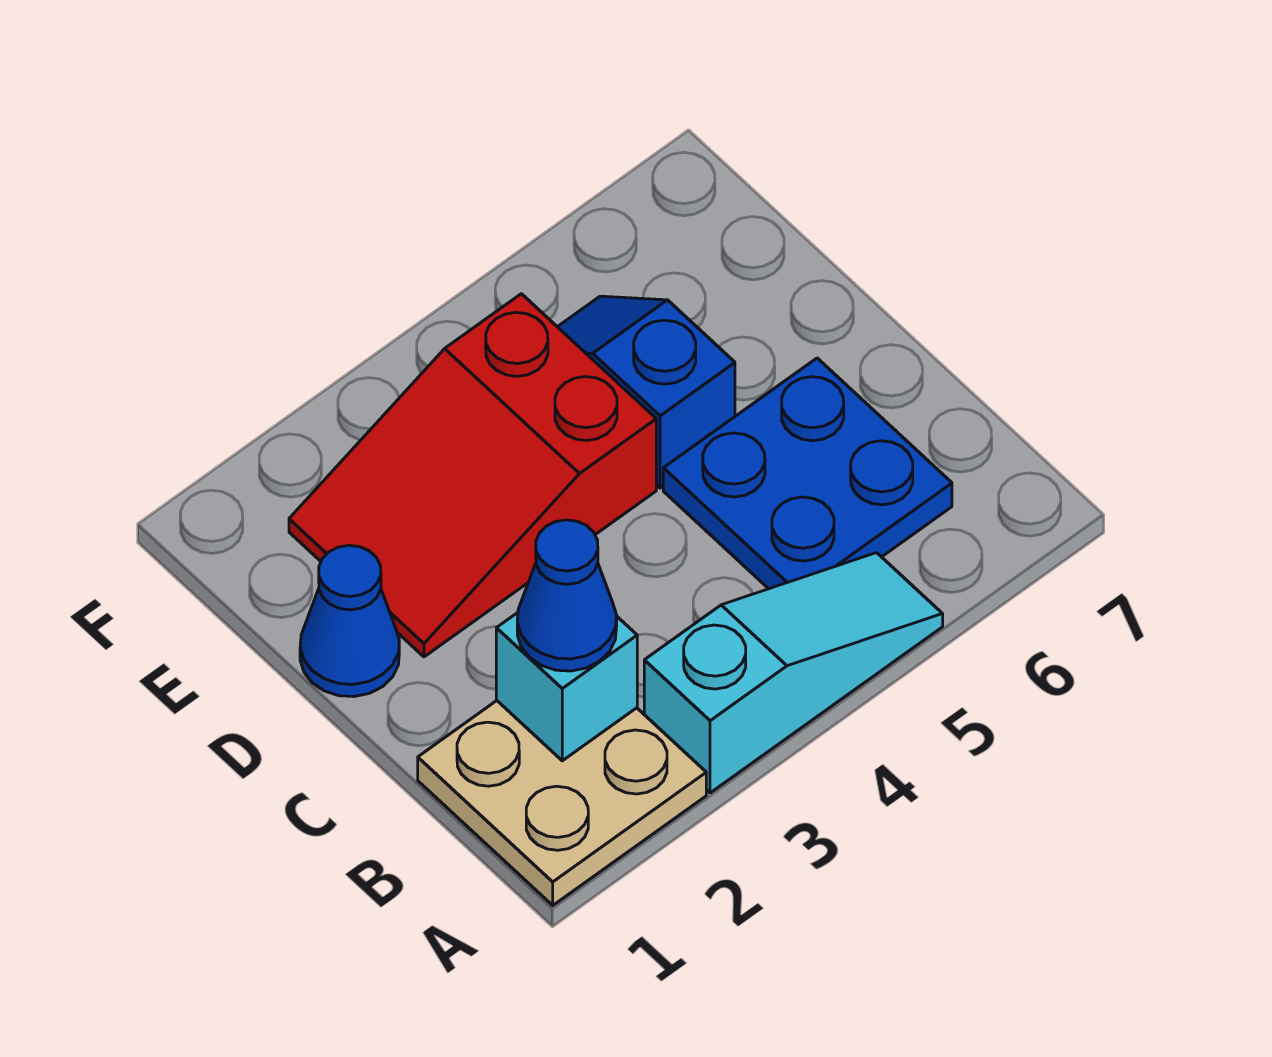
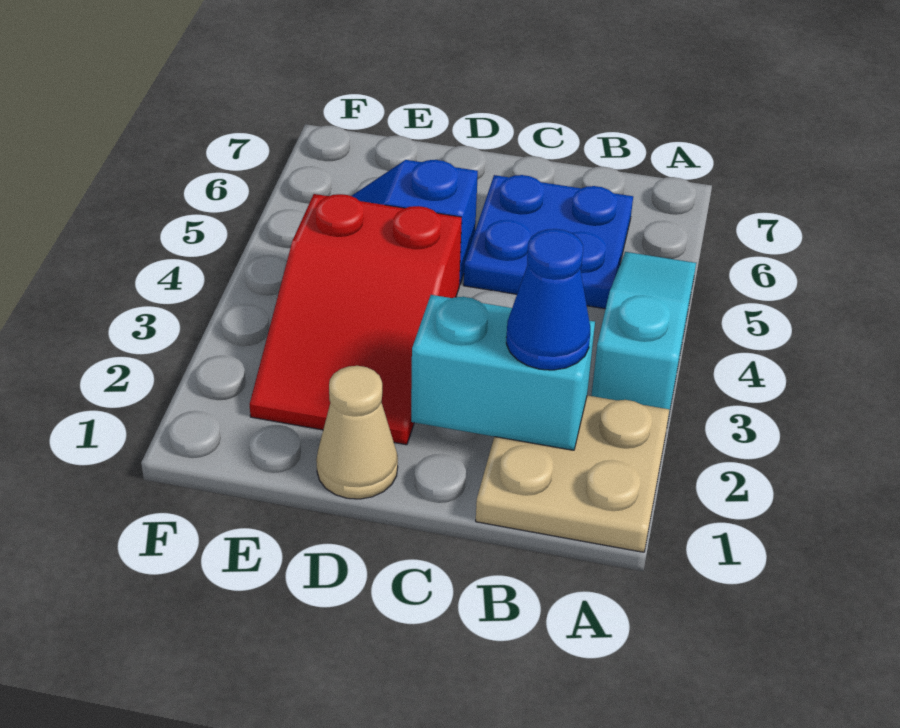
cyan 1x1 brick [496,613,637,761] -> cyan 1x2 brick [411,295,595,450]
blue 1x1 cone [300,545,399,697] -> tan 1x1 cone [316,366,398,499]

